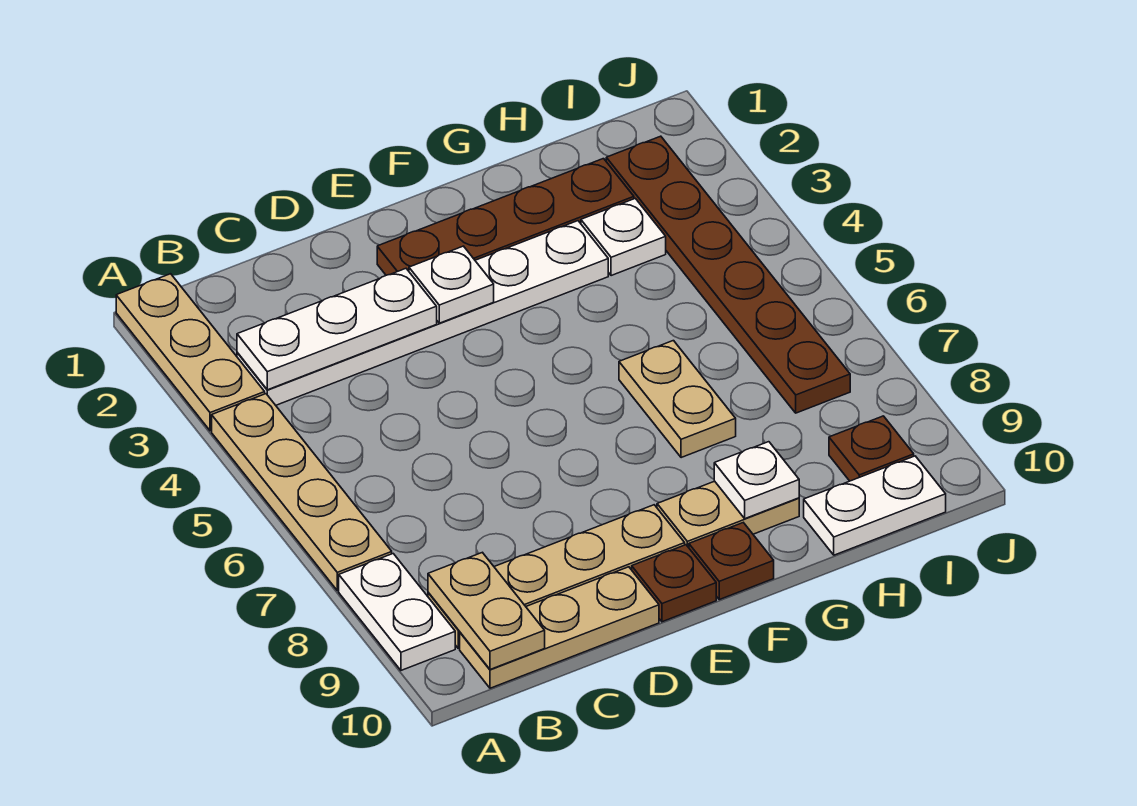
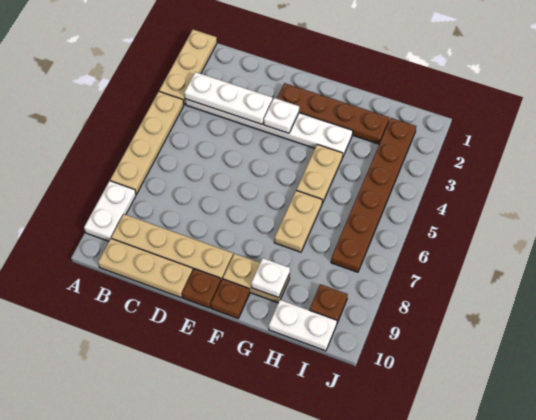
tan 1x2 plate [428,552,545,669] -> tan 1x2 plate moved to [296,144,343,204]
white 1x1 plate [581,198,666,276] -> none

